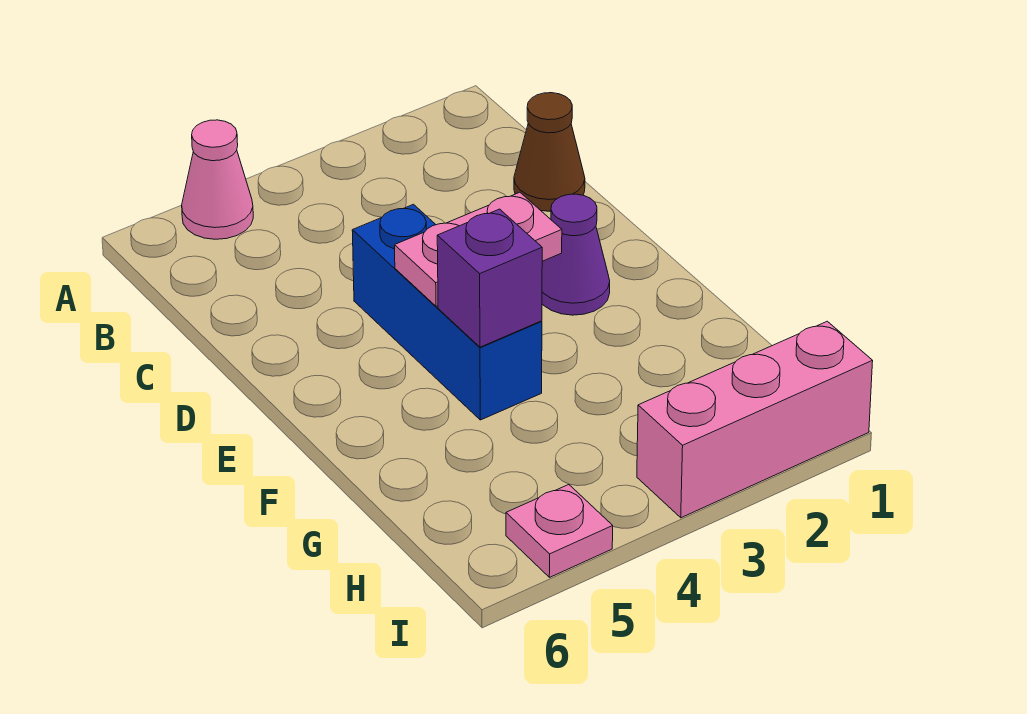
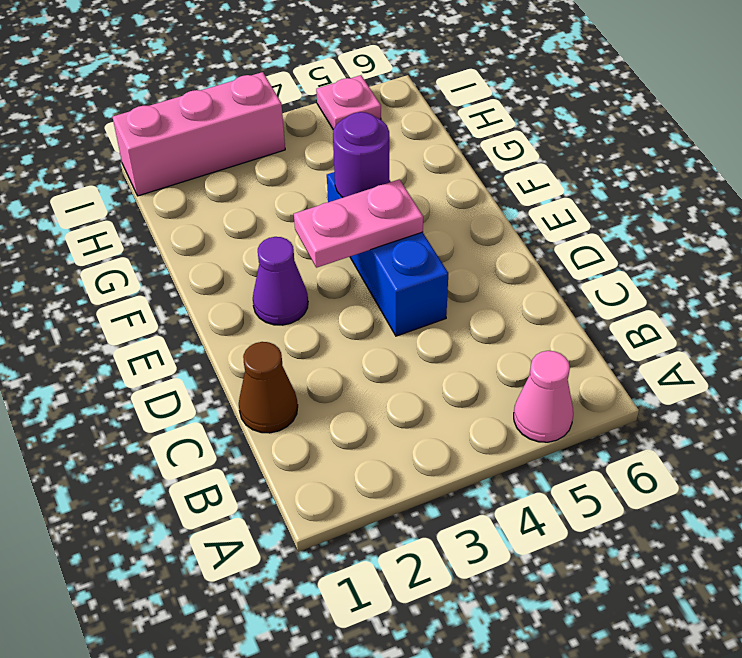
purple 1x1 brick [437,209,542,347] -> purple 1x1 round brick [333,112,389,197]

